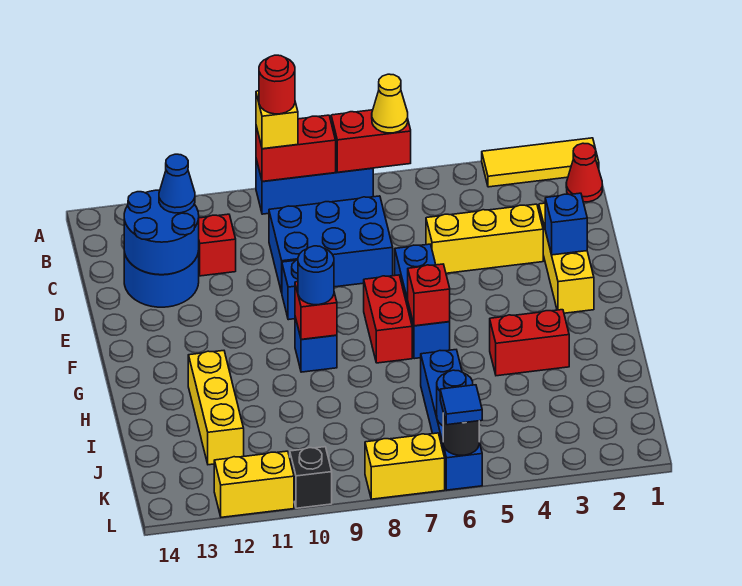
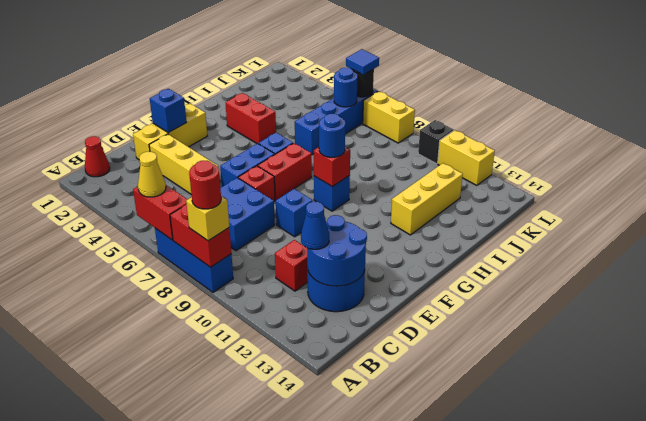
yellow 1x3 tile [482,138,599,187] -> none
blue 2x3 brick [269,196,393,293] -> blue 2x2 brick [220,178,275,251]
red 1x1 brick [408,264,450,326] -> red 1x1 brick moved to [238,166,275,201]

